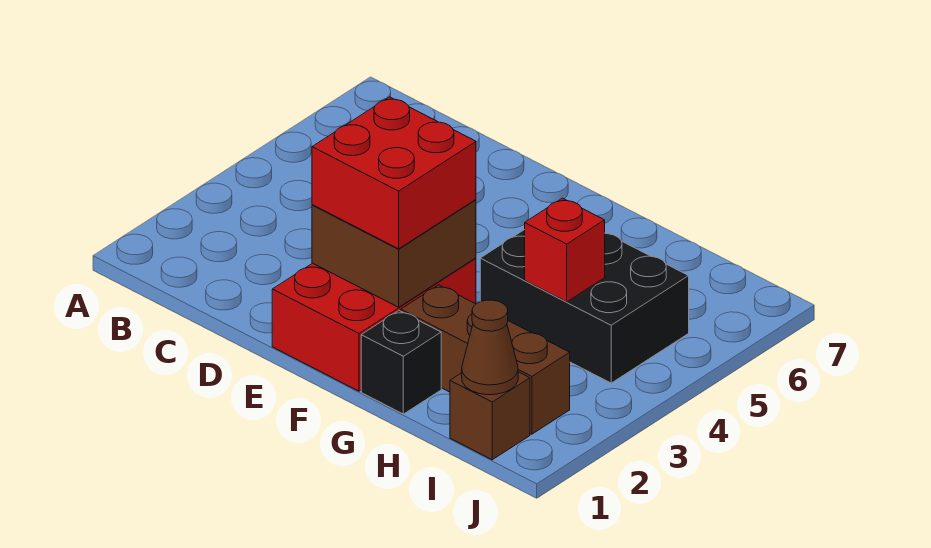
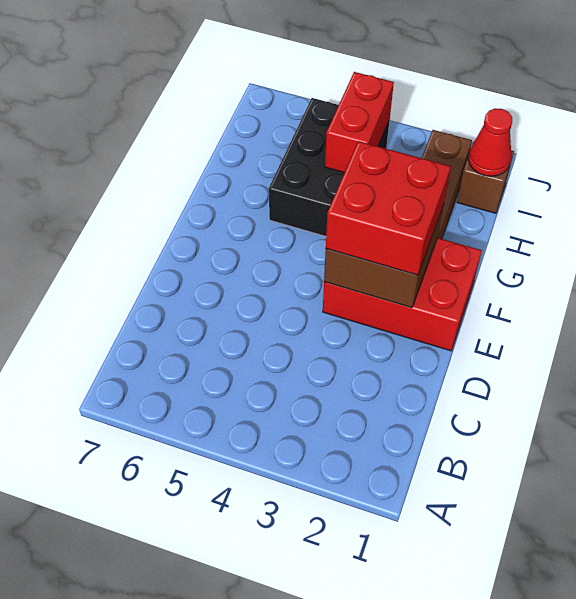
black 1x1 brick [361,311,441,414] -> none
red 1x1 brick [525,198,605,302] -> red 1x2 brick [325,72,394,173]
brown 1x1 cone [462,300,518,395] -> red 1x1 cone [468,108,512,176]

